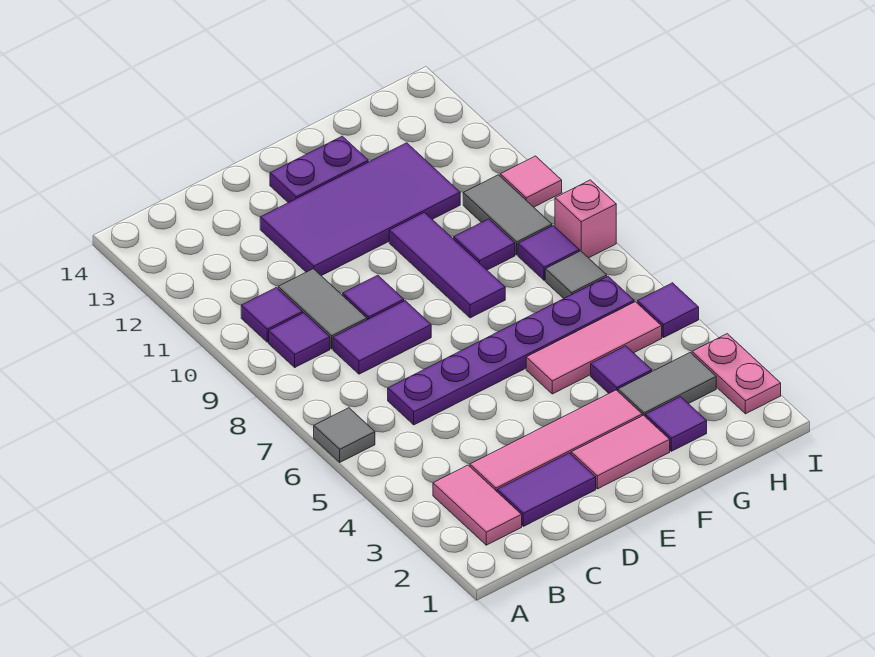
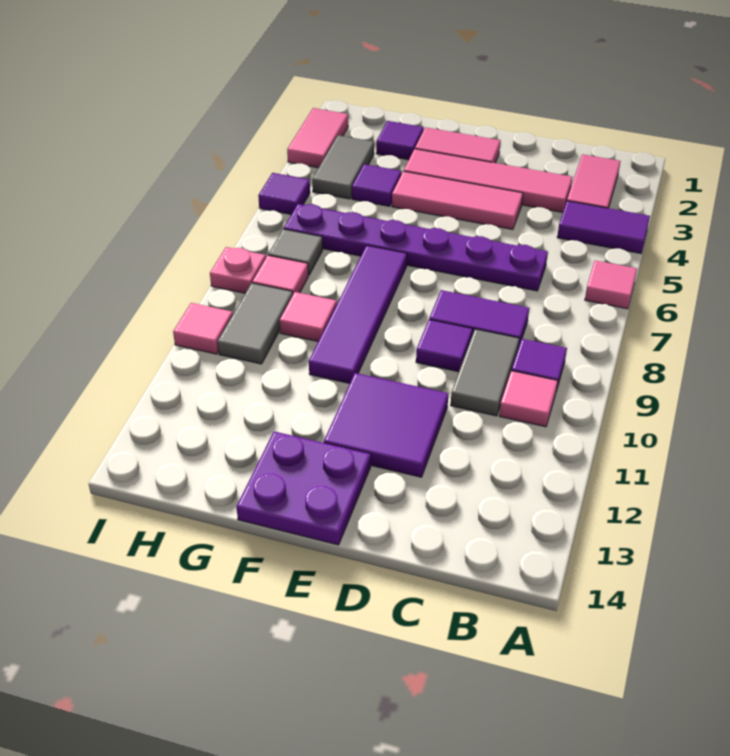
grey 1x1 tile [314,408,375,462] -> pink 1x1 tile [585,260,637,309]
purple 1x1 tile [241,287,303,342] -> pink 1x1 tile [499,371,558,427]
purple 1x2 tile [497,453,596,526] -> purple 1x2 tile moved to [557,201,650,253]
purple 2x4 tile [260,143,460,276] -> purple 2x2 tile [324,373,448,477]
purple 1x2 plate [270,136,368,203] -> purple 2x2 plate [236,431,371,545]
pink 1x3 tile [526,302,662,394] -> pink 1x3 tile moved to [392,171,523,229]
purple 1x3 tile [389,212,505,318] -> purple 1x4 tile [309,245,407,383]
grey 1x2 tile [618,353,716,416] -> grey 1x2 tile turned to [312,135,374,199]
purple 1x1 tile [454,219,515,270] -> pink 1x1 tile [280,292,337,341]
purple 1x1 tile [518,226,579,280] -> pink 1x1 tile [252,255,308,294]
pink 1x2 plate [692,334,781,414] -> pink 1x2 tile [287,108,348,168]
pink 1x1 brick [555,180,616,258] -> pink 1x1 plate [210,247,266,293]

